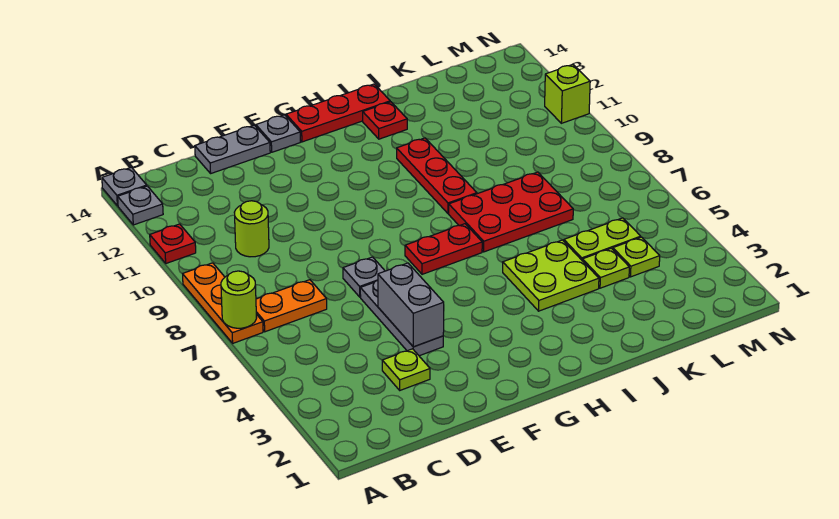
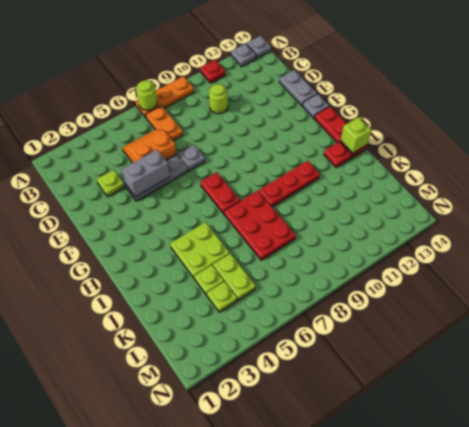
none -> orange 2x2 slope [122,129,176,163]
lime 1x1 brick [545,65,590,123] -> lime 1x1 brick moved to [340,117,371,153]

